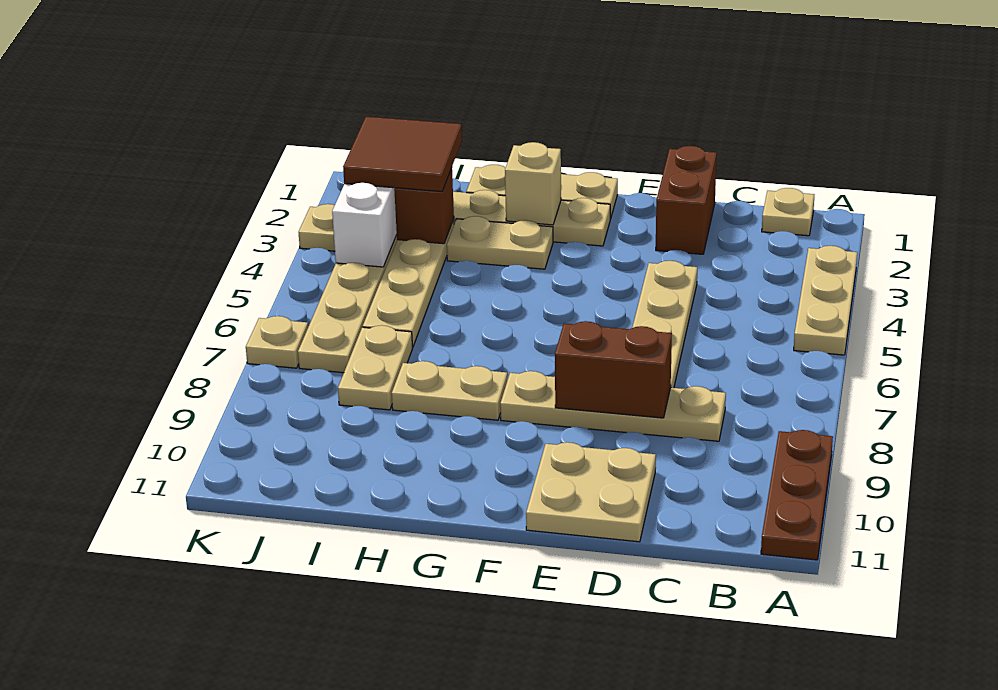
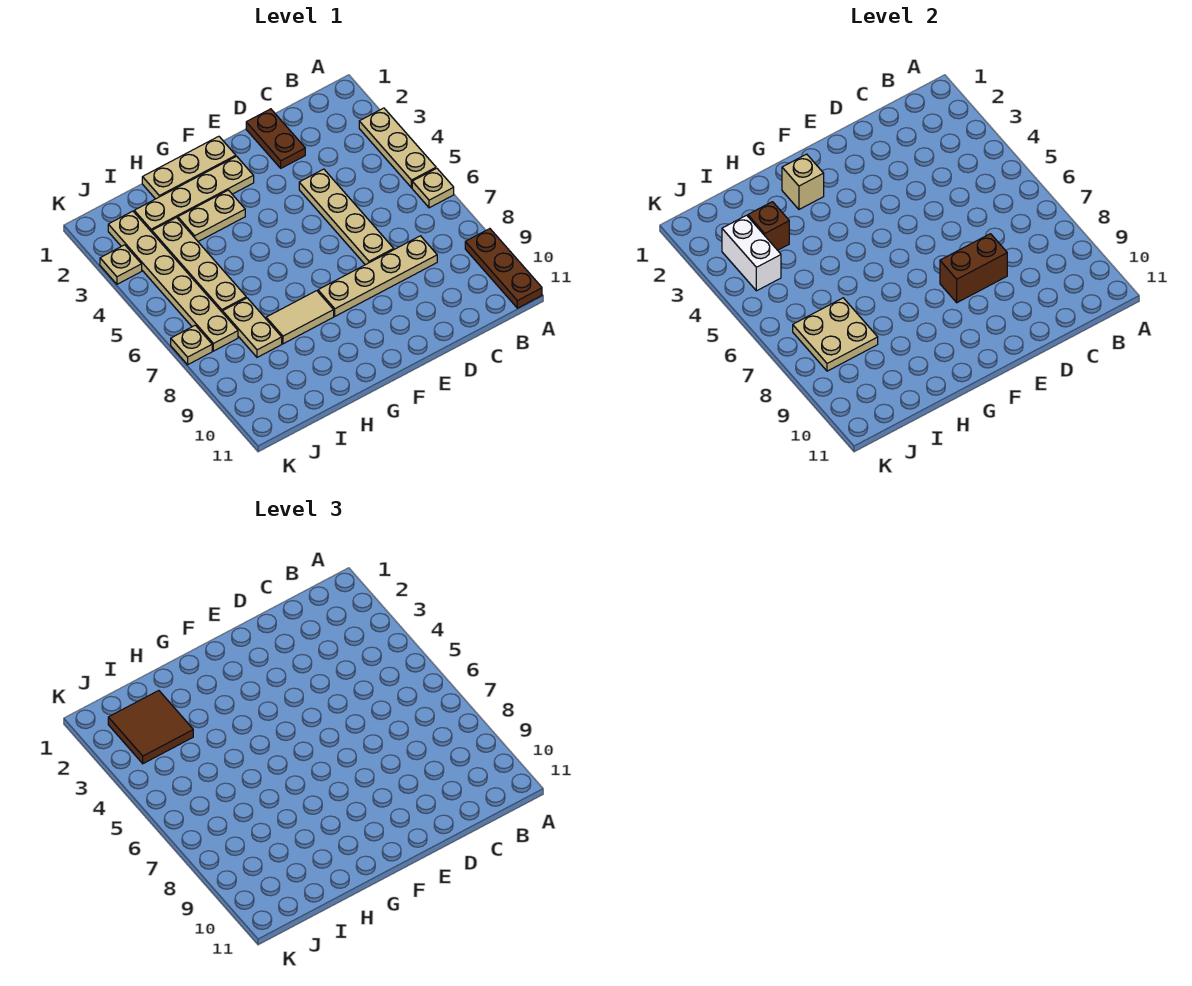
tan 1x1 plate [762,188,814,236] -> tan 1x1 plate moved to [412,168,454,208]
brown 1x2 brick [656,146,717,254] -> brown 1x2 plate [246,109,305,168]
tan 2x2 plate [526,442,656,542] -> tan 2x2 plate moved to [793,298,878,371]
tan 1x2 plate [392,361,507,420] -> tan 1x2 tile [266,291,334,344]

